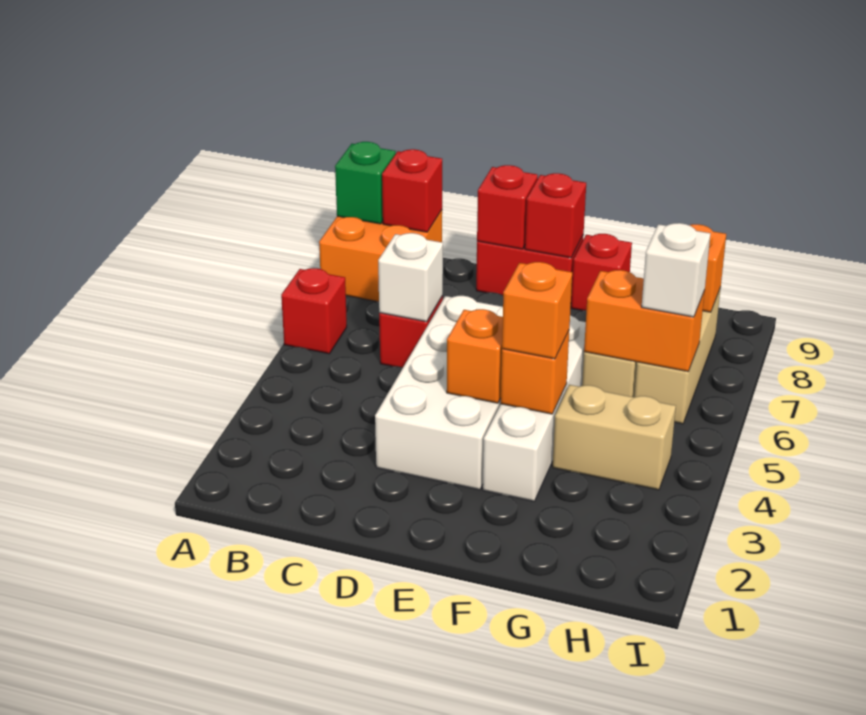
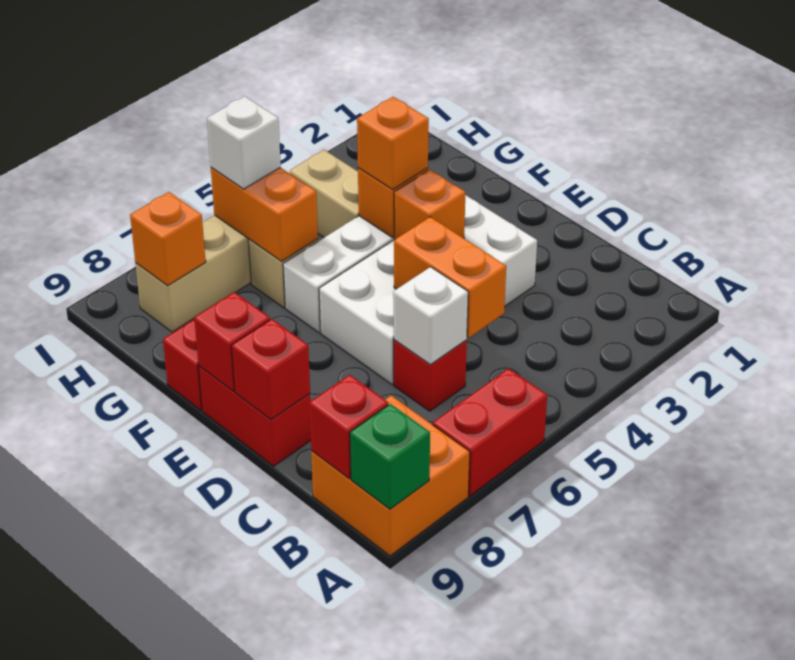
red 1x1 brick [281,268,347,354] -> red 1x2 brick [433,368,547,496]
none -> orange 1x2 brick [394,217,506,338]

